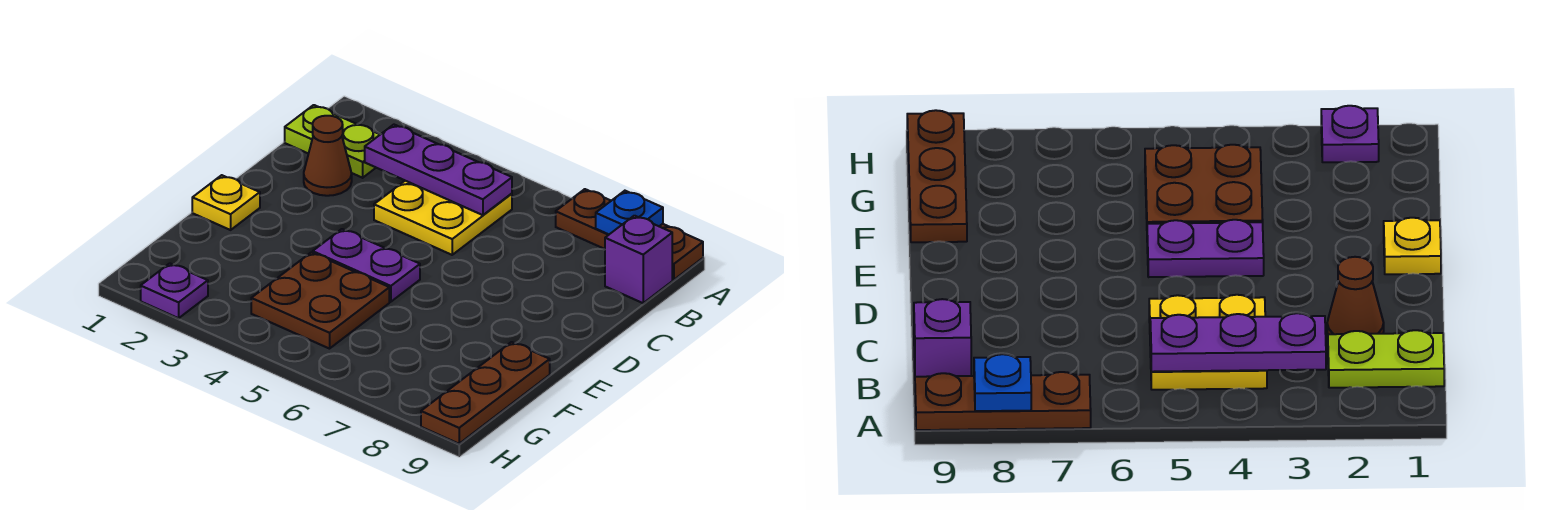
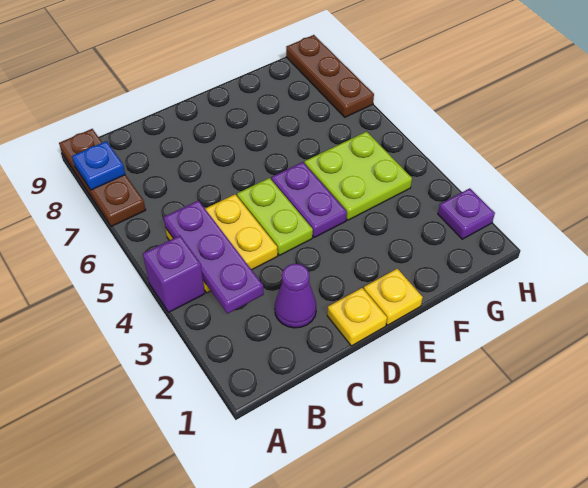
lime 1x2 plate [285,105,380,178] -> lime 1x2 plate moved to [237,178,313,255]
purple 1x1 brick [605,216,672,303] -> purple 1x1 brick moved to [143,236,205,312]
brown 1x1 cone [304,116,352,196] -> purple 1x1 cone [275,264,316,328]
none -> yellow 1x1 plate [327,288,387,346]
brown 2x2 plate [251,252,389,349] -> lime 2x2 plate [304,132,412,220]
brown 1x3 plate [421,342,550,444] -> brown 1x3 plate turned to [286,35,374,117]

